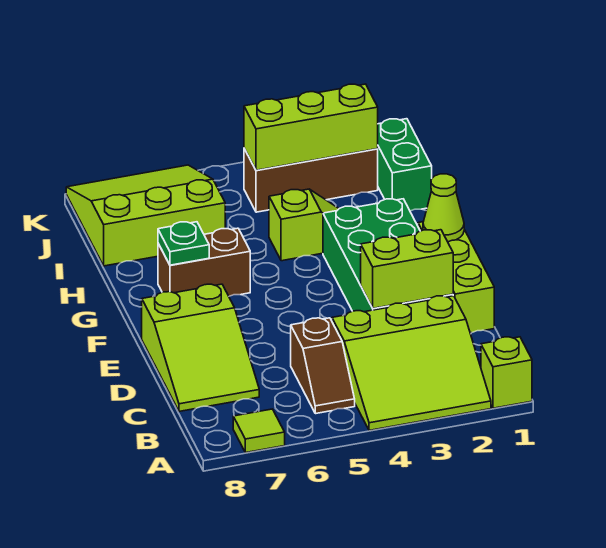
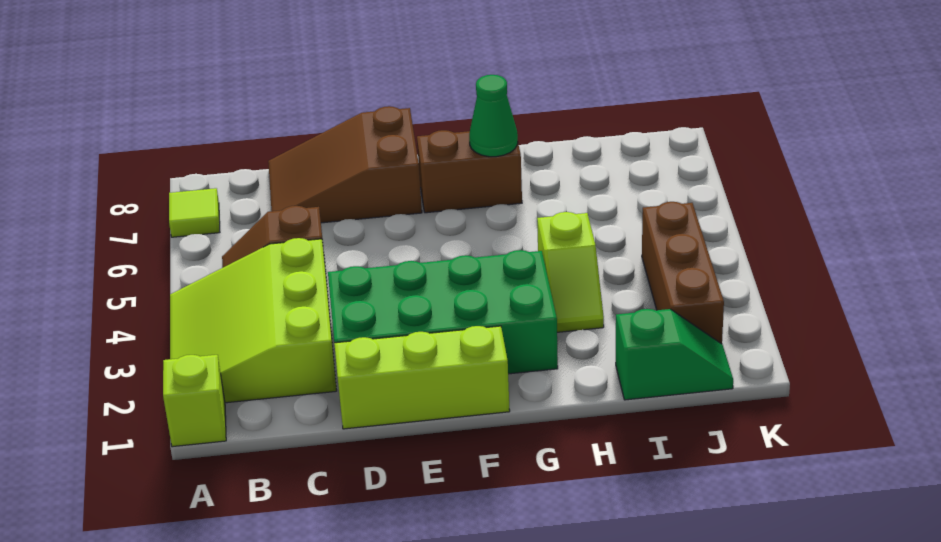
lime 2x3 slope [142,284,259,411] -> brown 2x3 slope [268,106,422,223]
lime 1x2 brick [361,230,453,308] -> none
lime 1x1 cone [423,174,464,242] -> none
brown 1x2 brick [158,228,250,296] -> brown 1x2 brick turned to [417,130,522,213]
green 1x1 plate [158,222,209,265] -> green 1x1 cone [469,75,518,157]
green 1x2 brick [378,119,432,211] -> green 1x2 slope [616,309,733,400]
lime 3x3 slope [66,165,225,266] -> none
lime 1x3 brick [244,84,378,170] -> none

